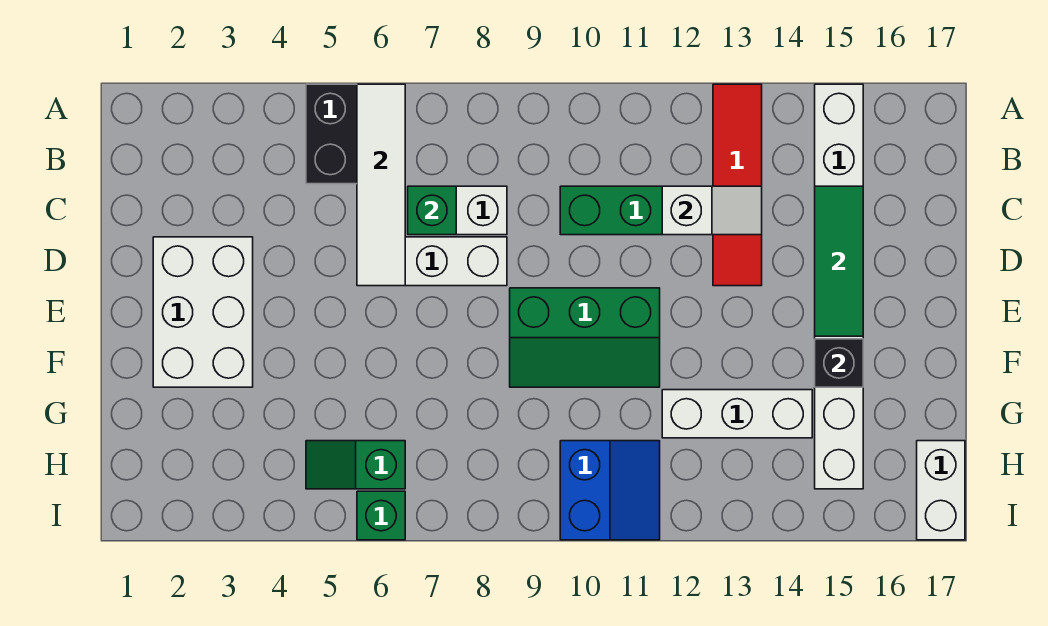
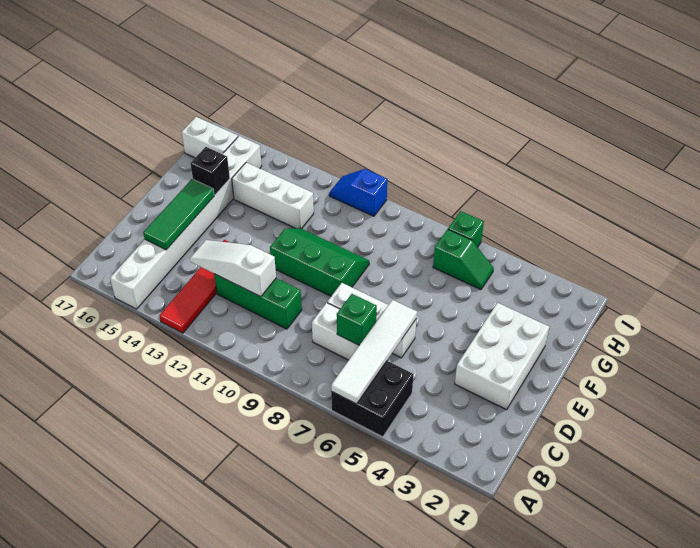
white 1x2 slope [662,186,762,235] -> white 1x3 slope [190,240,276,297]
blue 2x2 slope [560,441,660,540] -> blue 1x2 slope [329,169,387,216]
white 1x2 brick [917,441,965,540] -> white 1x2 brick turned to [182,117,238,158]

